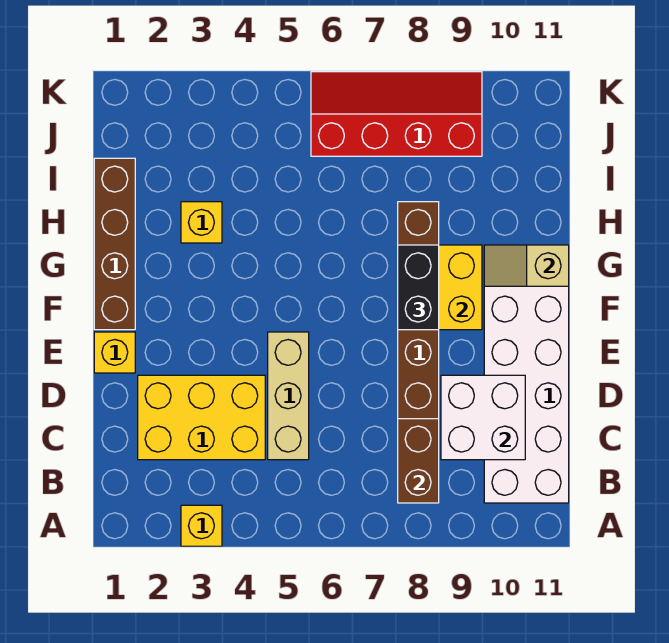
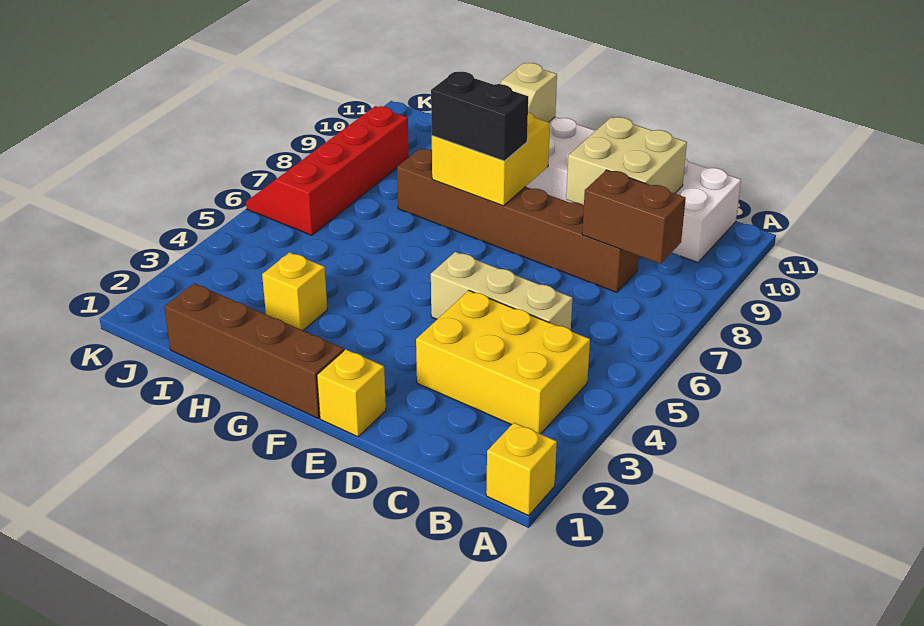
yellow 1x1 brick [181,505,222,546] -> yellow 1x1 brick moved to [486,423,557,516]
yellow 2x3 brick [138,375,265,460] -> yellow 2x3 brick turned to [416,290,590,434]
white 2x2 brick [441,375,525,460] -> tan 2x2 brick [566,117,687,206]

